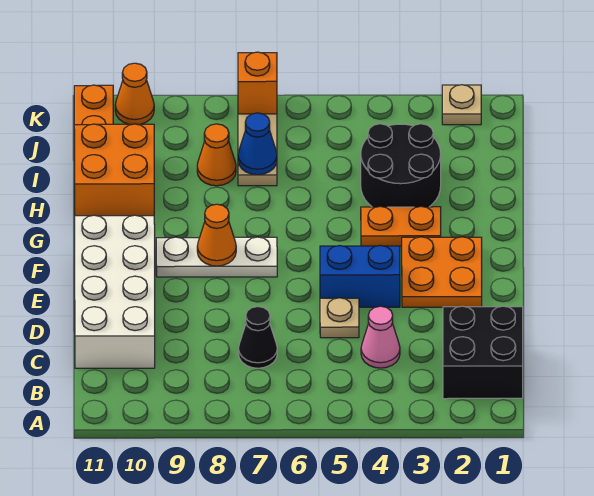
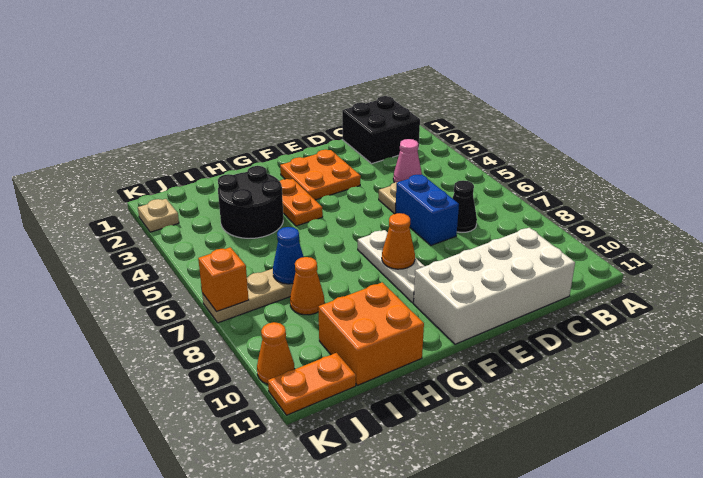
blue 1x2 brick [320,245,400,307] -> blue 1x2 brick moved to [395,175,459,245]

